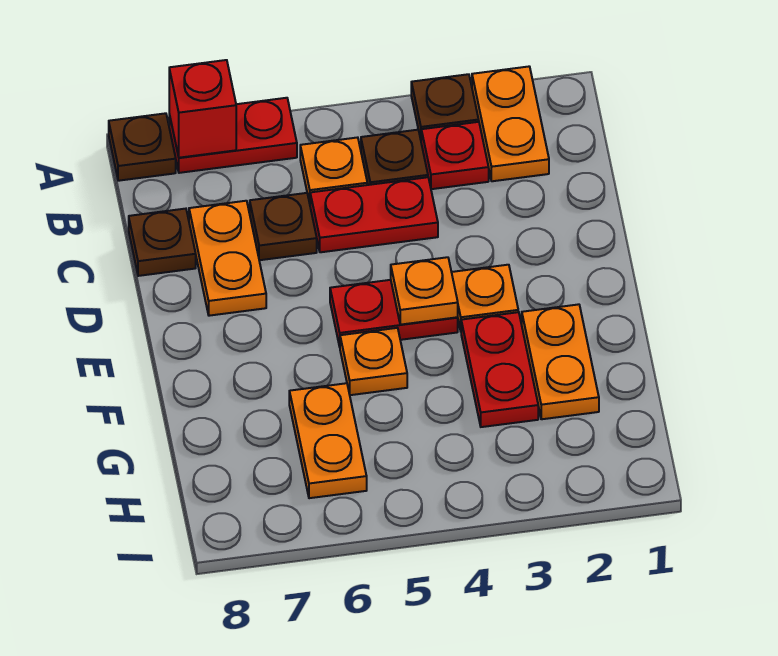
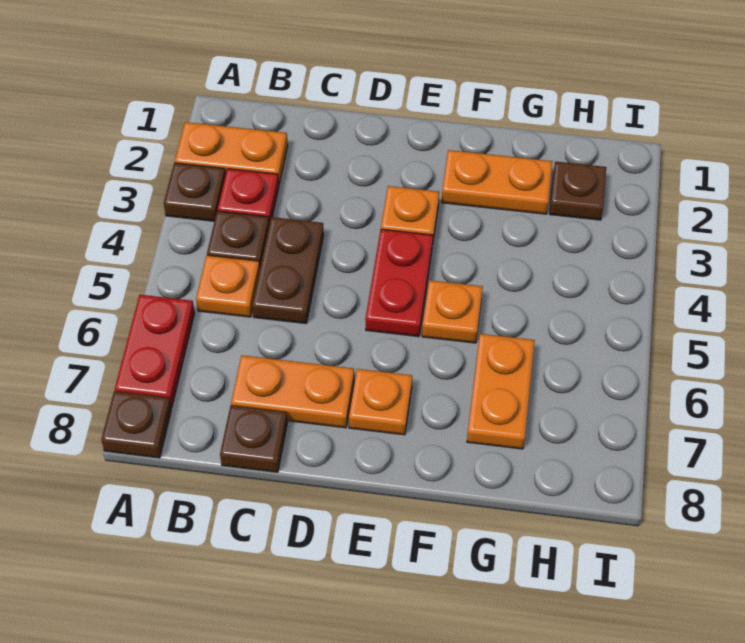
red 1x1 brick [169,60,236,158] -> none
red 1x2 plate [310,177,438,252] -> brown 1x2 plate [252,217,324,324]
brown 1x1 plate [250,193,317,260] -> brown 1x1 plate moved to [549,161,606,220]
orange 1x1 plate [391,257,458,325] -> orange 1x1 plate moved to [349,369,412,435]
red 1x2 plate [461,312,538,427] -> none
orange 1x2 plate [289,383,367,498] -> orange 1x2 plate turned to [467,334,535,449]

